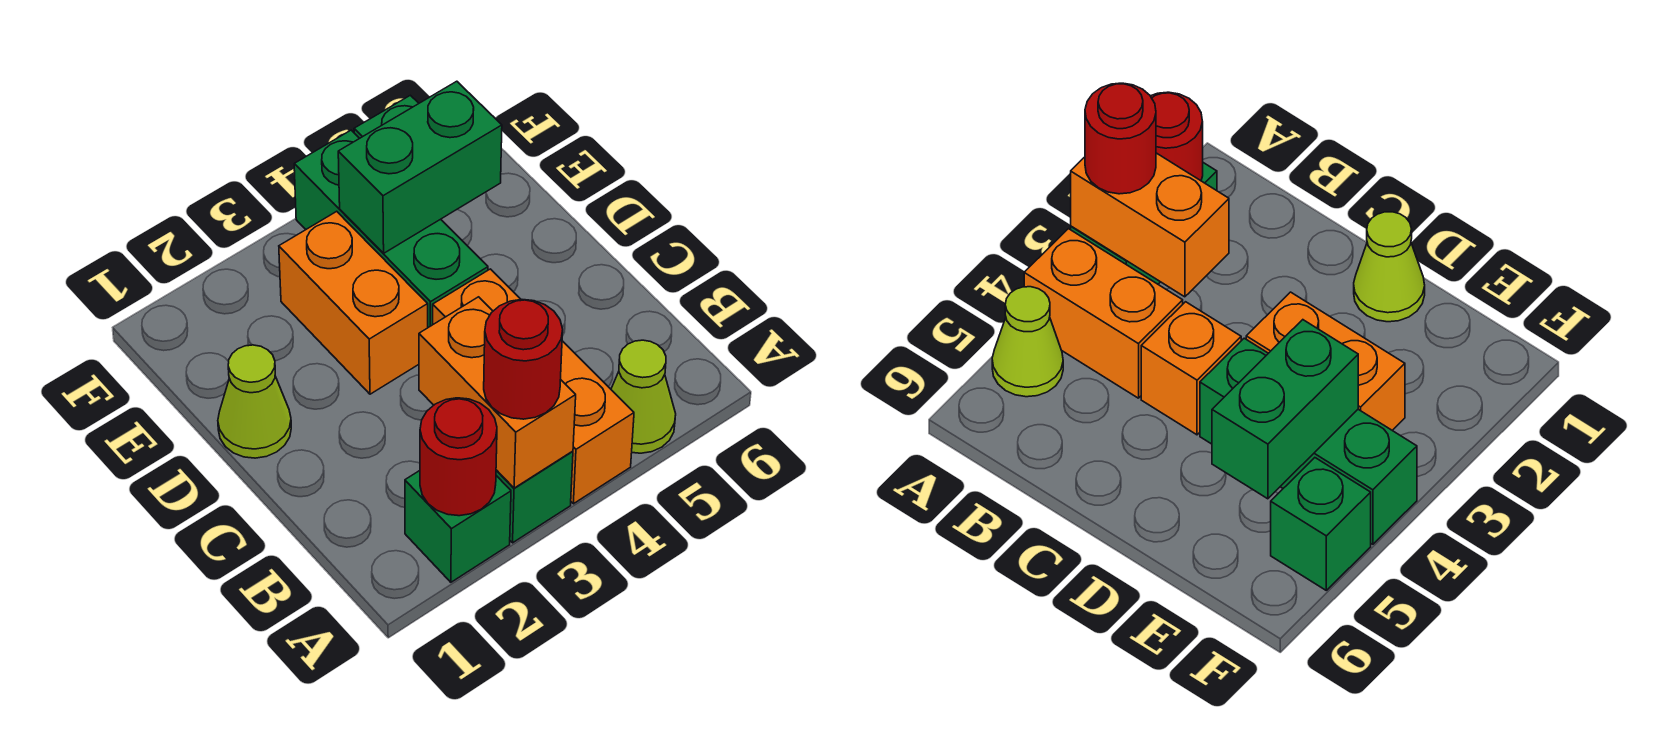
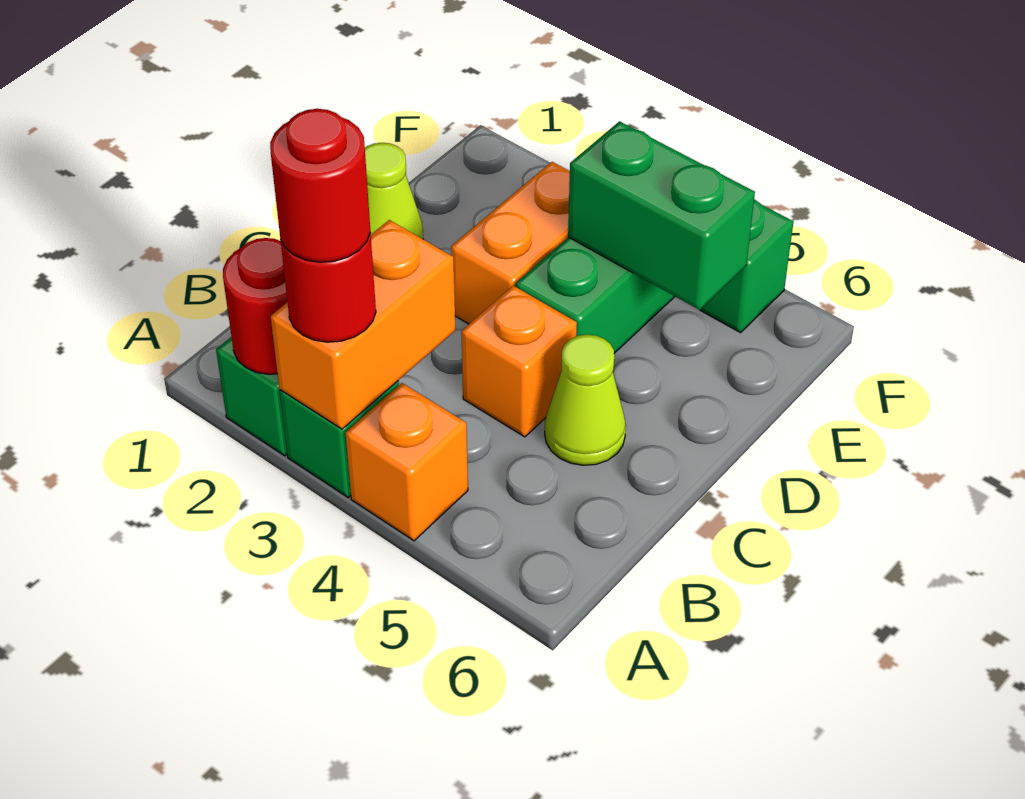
none -> red 1x1 round brick [270,109,371,262]
orange 1x2 brick [561,341,634,504] -> orange 1x1 brick [345,383,468,541]
lime 1x1 cone [611,340,676,453] -> lime 1x1 cone moved to [545,335,626,465]

